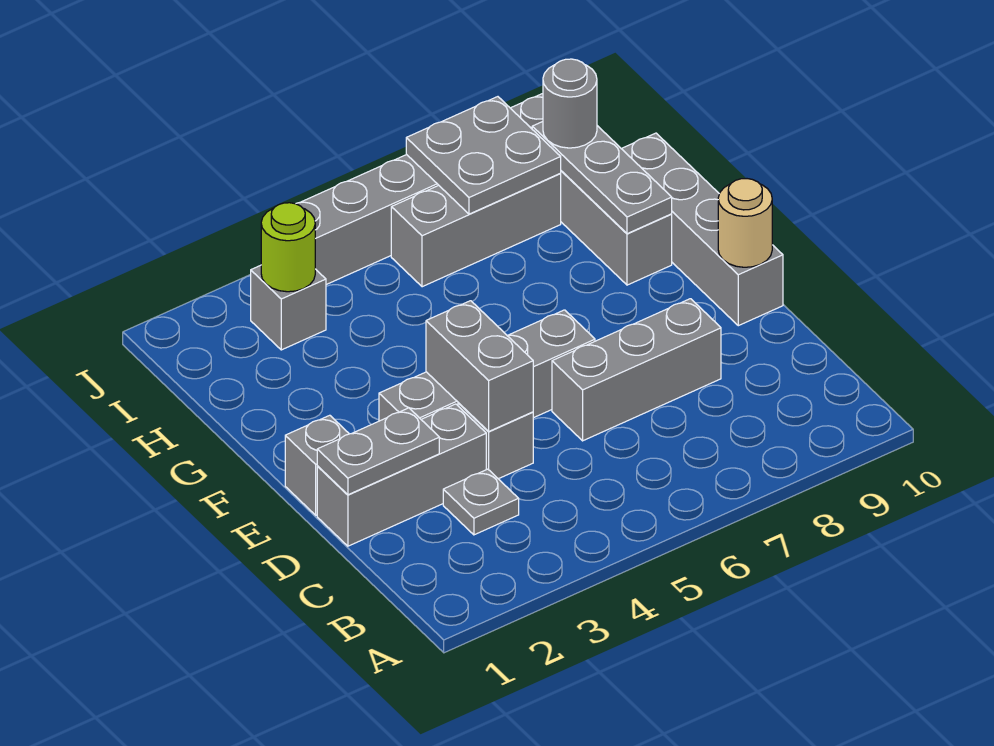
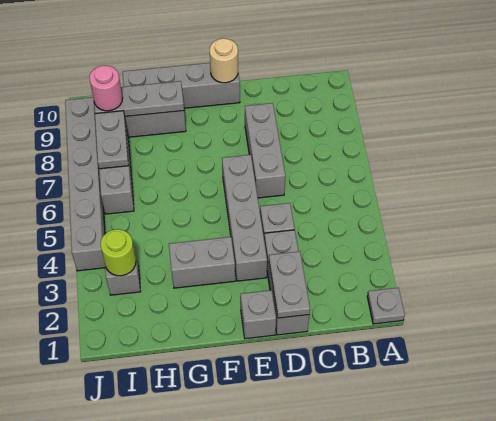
grey 1x1 plate [443,469,519,535] -> grey 1x1 plate moved to [367,288,405,324]
grey 1x2 brick [426,301,533,432] -> grey 1x2 brick moved to [169,237,235,288]
grey 2x2 plate [406,97,561,214] -> grey 1x2 plate [95,111,129,169]
grey 1x1 round brick [543,59,597,148] -> pink 1x1 round brick [89,66,123,111]

